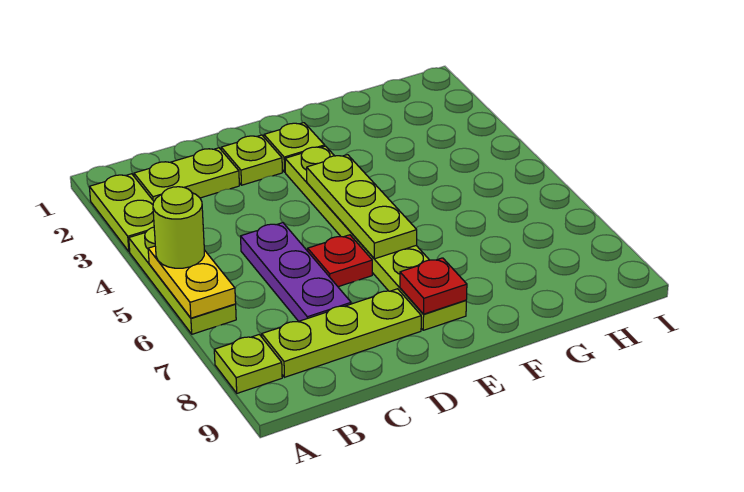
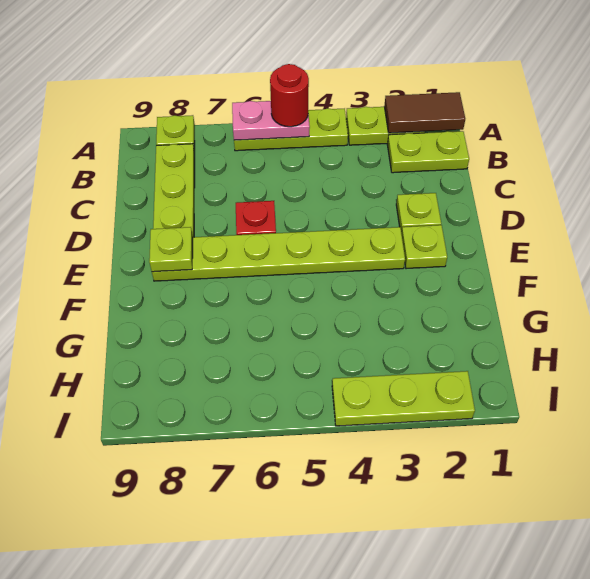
none -> brown 1x2 tile [384,92,465,133]
yellow 1x2 plate [148,246,236,318] -> pink 1x2 plate [232,101,310,140]
lime 1x1 round brick [153,187,204,268] -> red 1x1 round brick [270,64,309,127]
lime 1x2 plate [134,148,239,201] -> lime 1x2 plate turned to [387,131,469,173]
purple 1x3 plate [241,223,351,321] -> none
lime 1x3 plate [307,155,417,259] -> lime 1x3 plate moved to [332,371,475,426]
red 1x1 plate [400,258,467,314] -> lime 1x1 plate [149,227,193,272]

